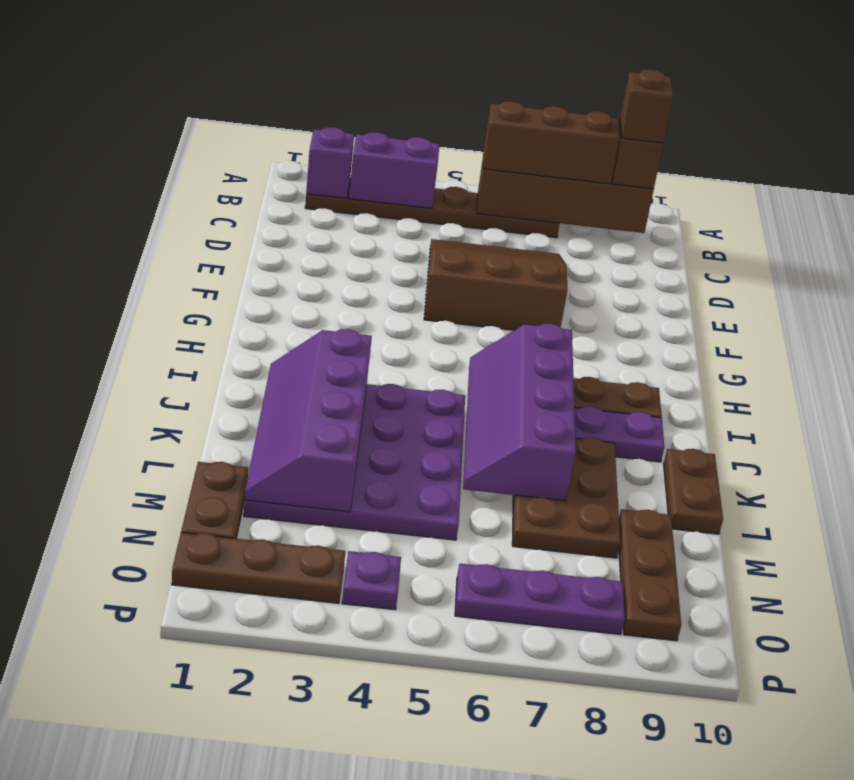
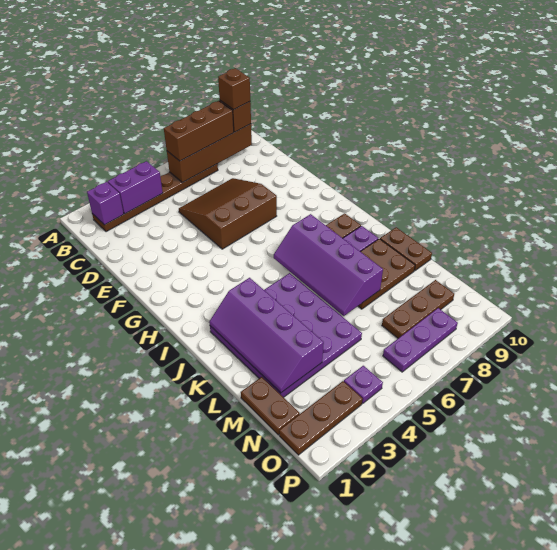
brown 2x3 plate [512,437,620,558] -> brown 2x3 plate turned to [358,239,415,309]
brown 1x3 plate [619,509,681,641] -> brown 1x3 plate turned to [382,280,454,338]

